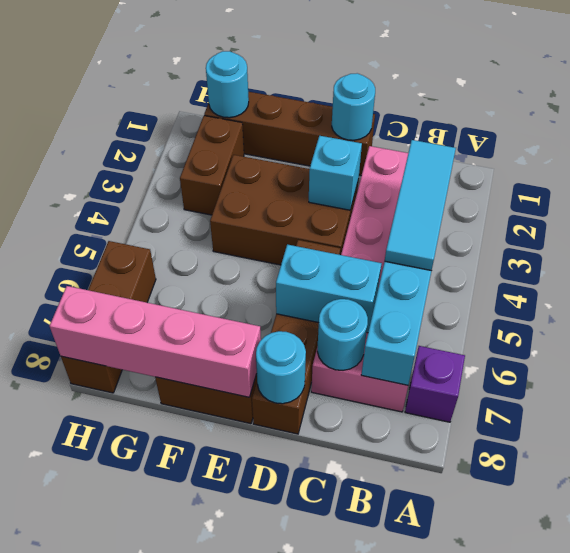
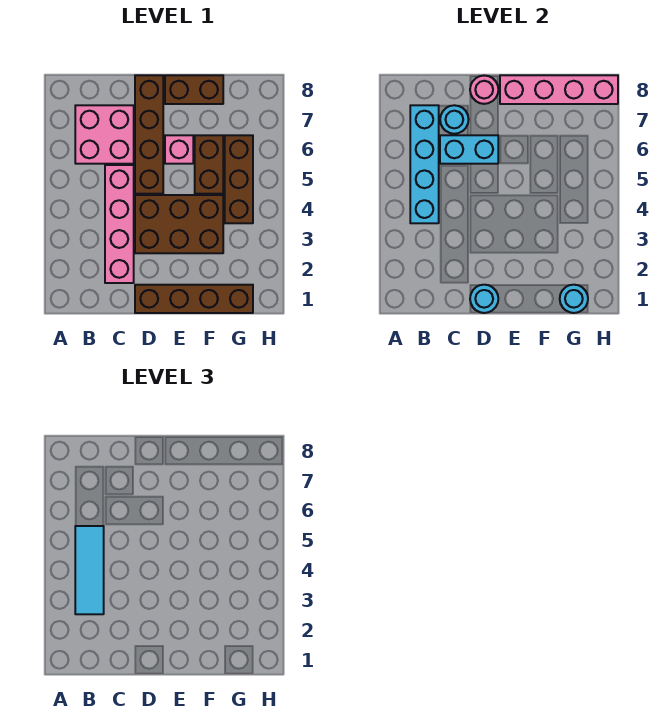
purple 1x1 brick [405,346,465,422] -> none
cyan 1x1 brick [309,136,362,210] -> none
cyan 1x1 round brick [256,331,306,404] -> pink 1x1 round brick [470,76,498,104]
none -> pink 1x1 brick [165,135,193,164]
brown 1x2 brick [180,116,244,215] -> brown 1x2 brick moved to [195,135,223,194]
brown 1x3 brick [61,241,156,393] -> brown 1x3 brick moved to [225,135,253,223]

